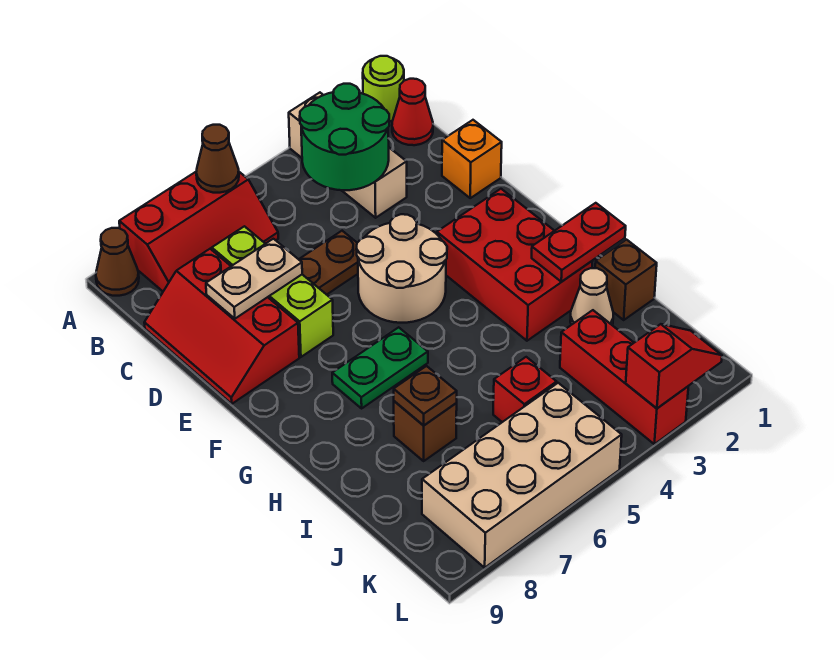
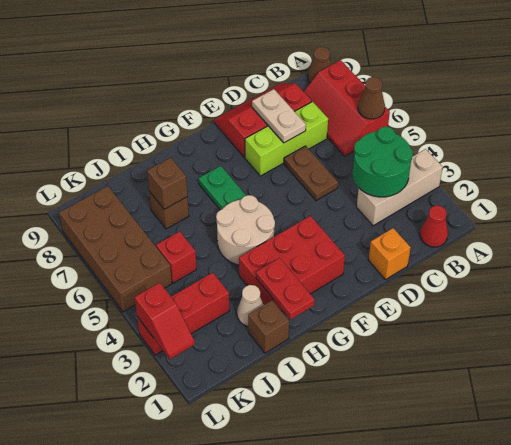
lime 1x1 round brick [363,56,404,121] -> none
tan 2x2 round brick [357,214,447,323] -> tan 2x2 round brick moved to [216,195,275,265]
brown 1x1 plate [394,366,457,426] -> brown 1x1 brick [147,158,187,209]
tan 2x4 brick [422,383,622,568] -> brown 2x4 brick [59,186,172,312]

